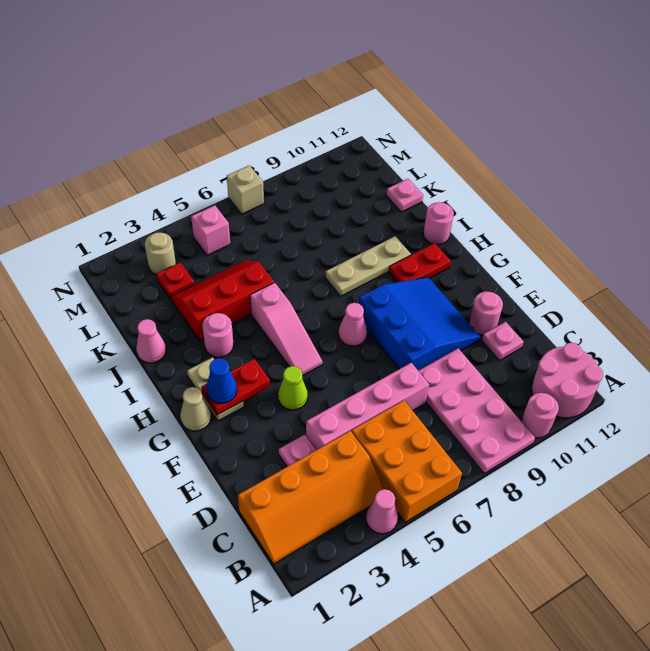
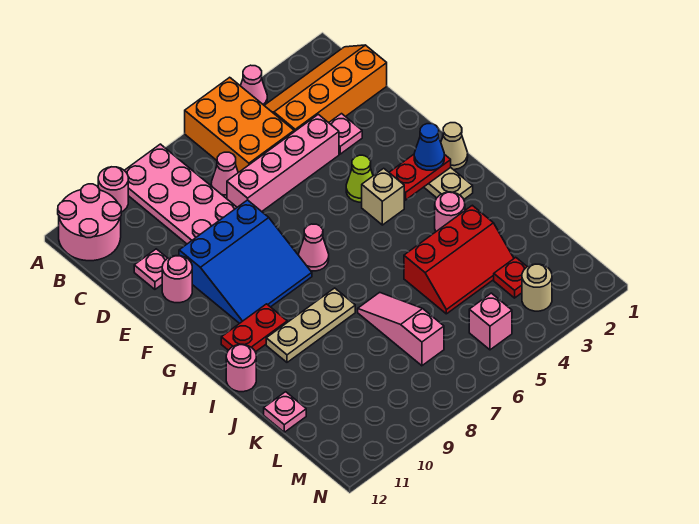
blue 3x3 slope [359,277,480,371] -> blue 3x3 slope turned to [179,200,312,324]
pink 1x3 slope [250,283,323,376] -> pink 1x3 slope moved to [358,292,444,366]
pink 1x1 cone [136,319,166,363] -> pink 1x1 cone moved to [211,152,238,199]
tan 1x1 brick [227,165,264,214] -> tan 1x1 brick moved to [362,168,404,225]

